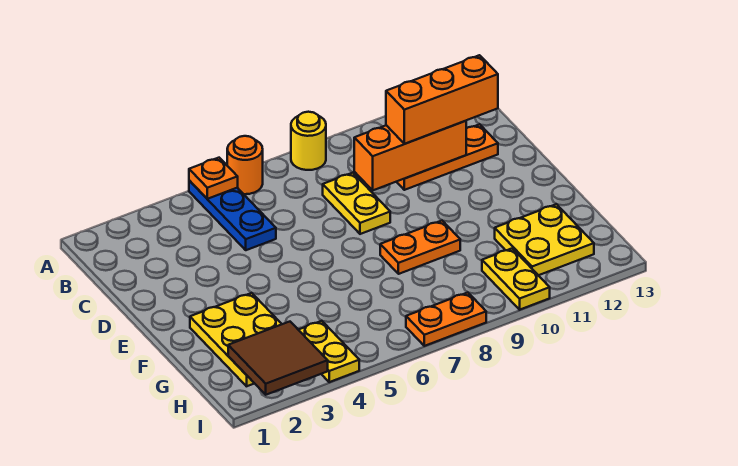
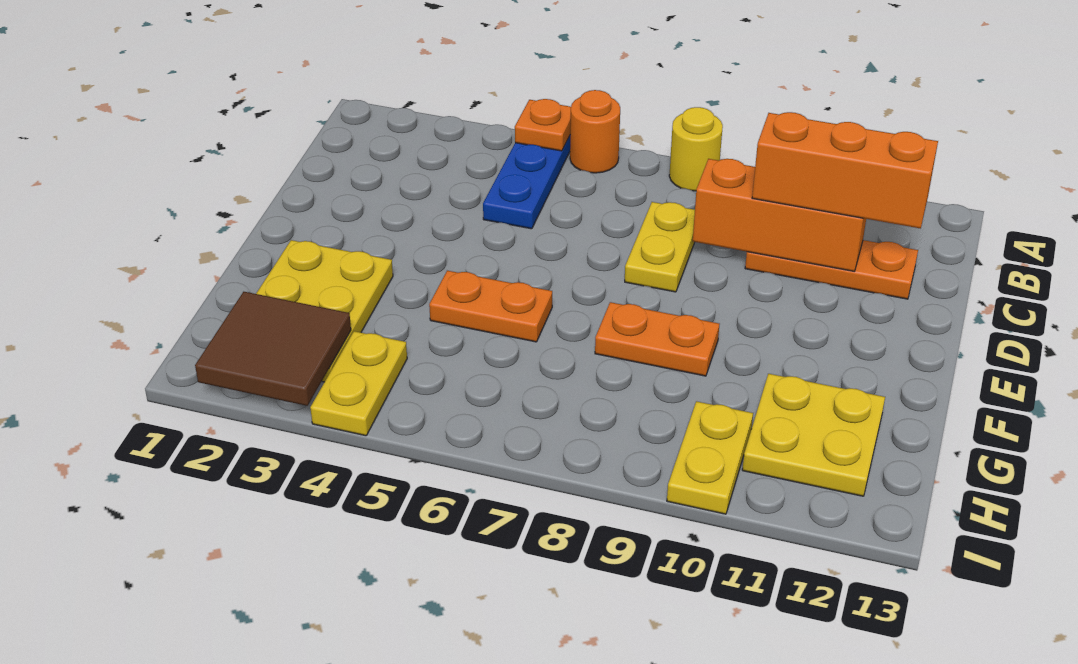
orange 1x2 plate [406,293,486,346] -> orange 1x2 plate moved to [429,271,552,342]

